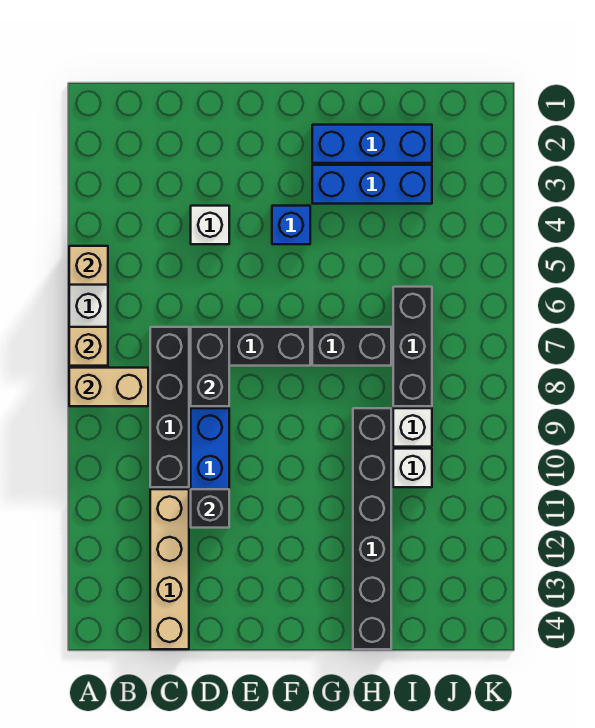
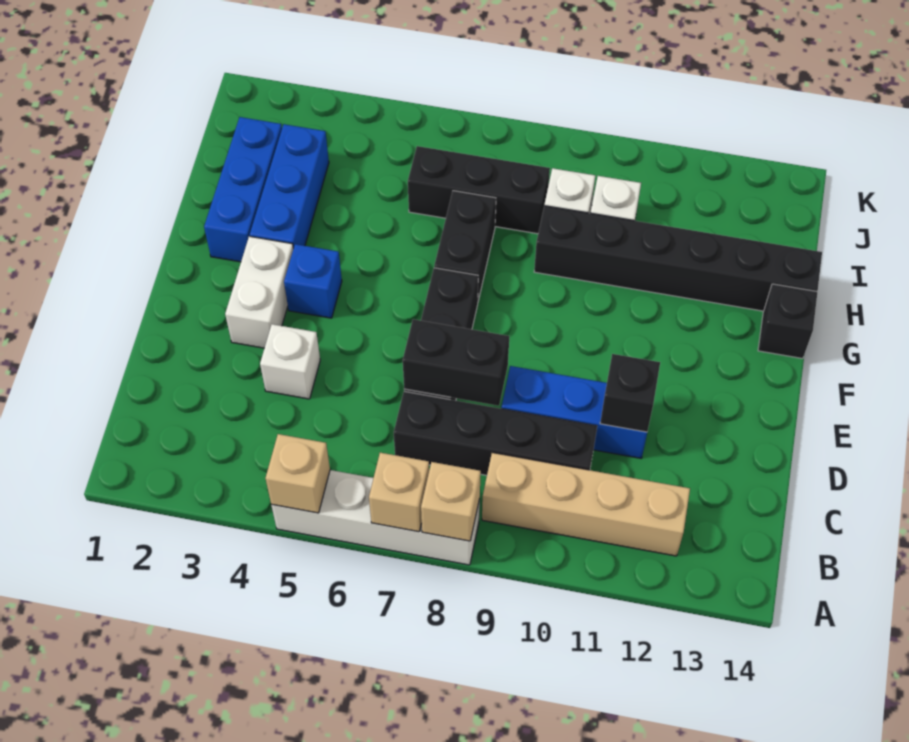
tan 1x2 brick [69,368,148,406] -> tan 1x1 brick [421,462,481,541]
tan 1x4 brick [150,489,189,649] -> tan 1x4 brick moved to [482,453,690,556]
none -> white 1x2 brick [225,236,293,348]
none -> black 1x1 brick [758,284,817,359]

